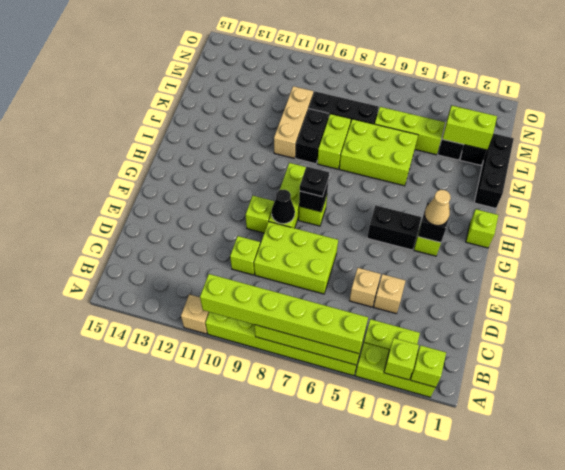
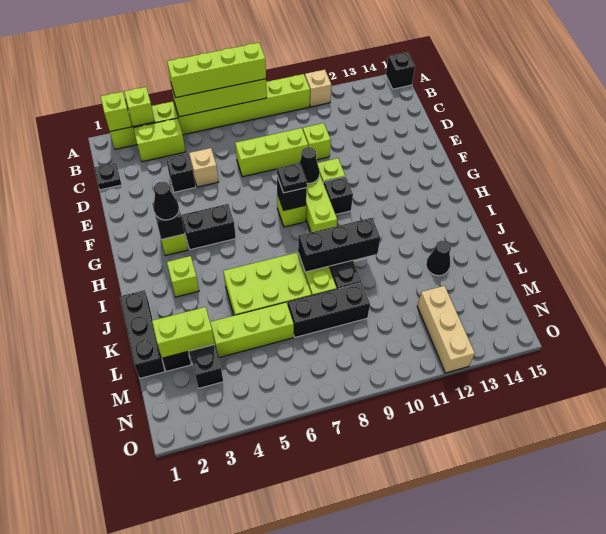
lime 1x6 brick [200,274,368,354] -> lime 1x4 brick [167,43,266,98]
none -> black 1x1 brick [386,52,415,89]
none -> black 1x1 plate [94,163,122,190]
tan 1x1 brick [374,274,405,313] -> black 1x1 brick [166,153,196,192]
lime 2x3 brick [254,222,338,294] -> lime 1x3 brick [235,128,308,177]
tan 1x1 cone [425,190,451,225] -> black 1x1 cone [154,182,179,220]
none -> black 1x1 brick [324,176,353,215]
lime 1x1 brick [466,209,498,248] -> lime 1x1 brick moved to [167,256,199,297]
none -> black 1x3 brick [298,218,380,272]
tan 1x3 brick [274,86,313,158] -> tan 1x3 brick moved to [417,286,475,373]
none -> black 1x1 cone [426,241,451,276]

